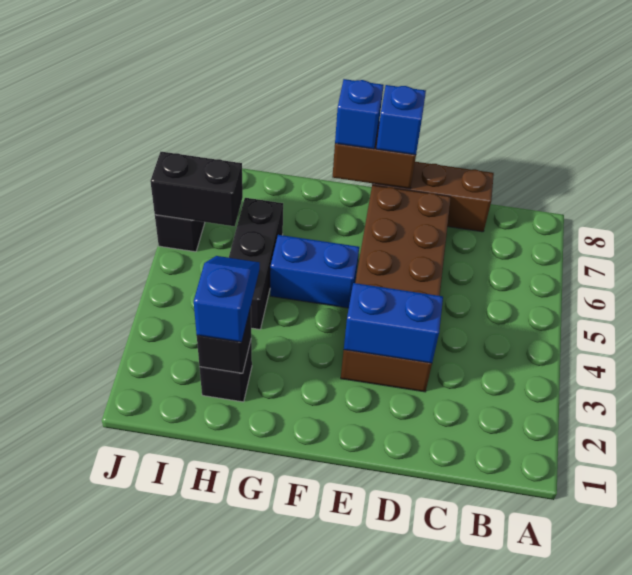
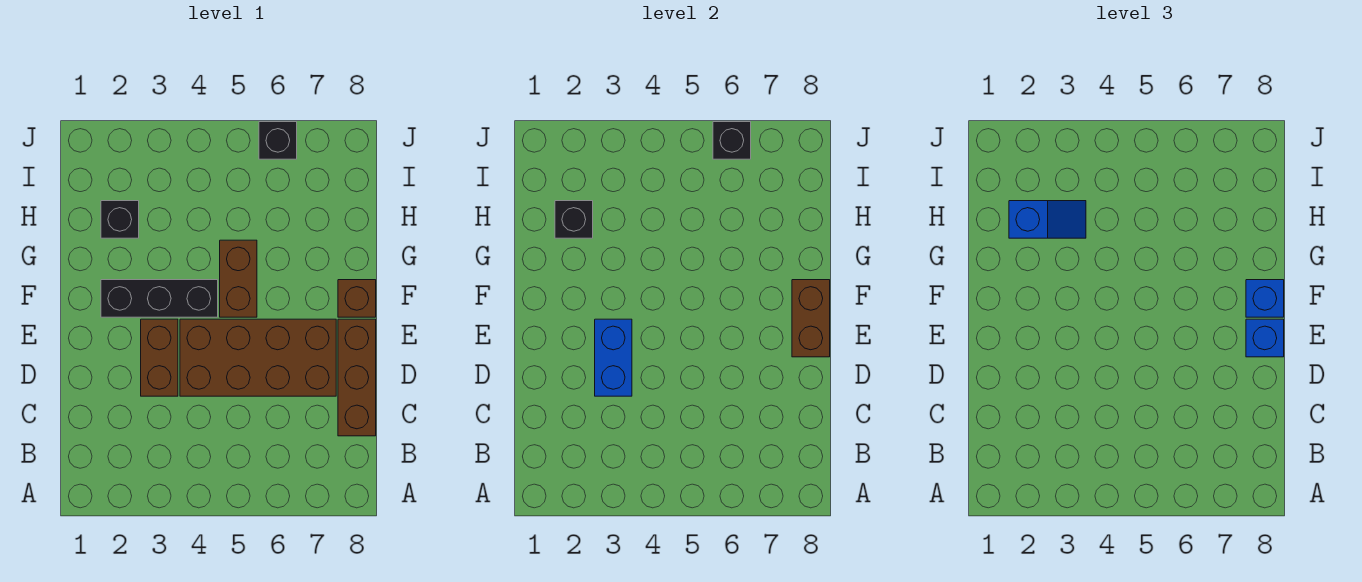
blue 1x2 brick [270,235,359,308] -> brown 1x2 brick [220,240,257,317]
none -> brown 1x1 brick [338,280,376,317]
black 1x3 brick [229,198,283,329] -> black 1x3 brick moved to [101,280,218,317]
black 1x2 brick [150,152,243,226] -> black 1x1 brick [713,122,751,159]

